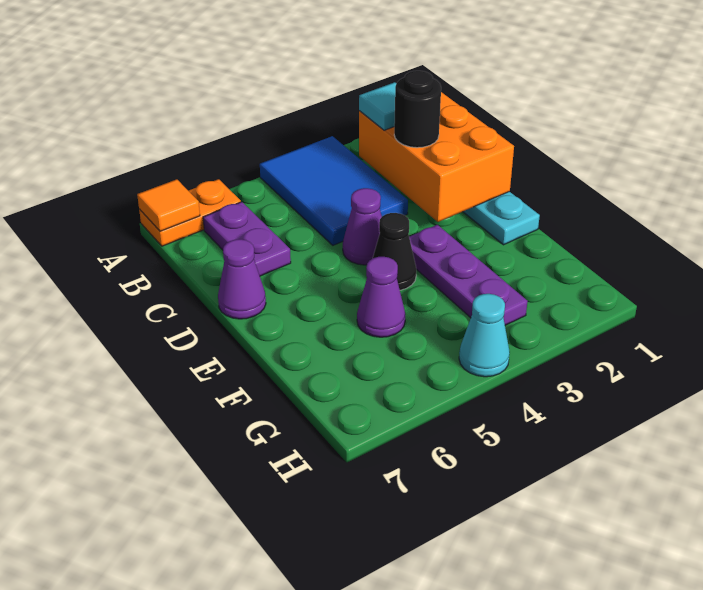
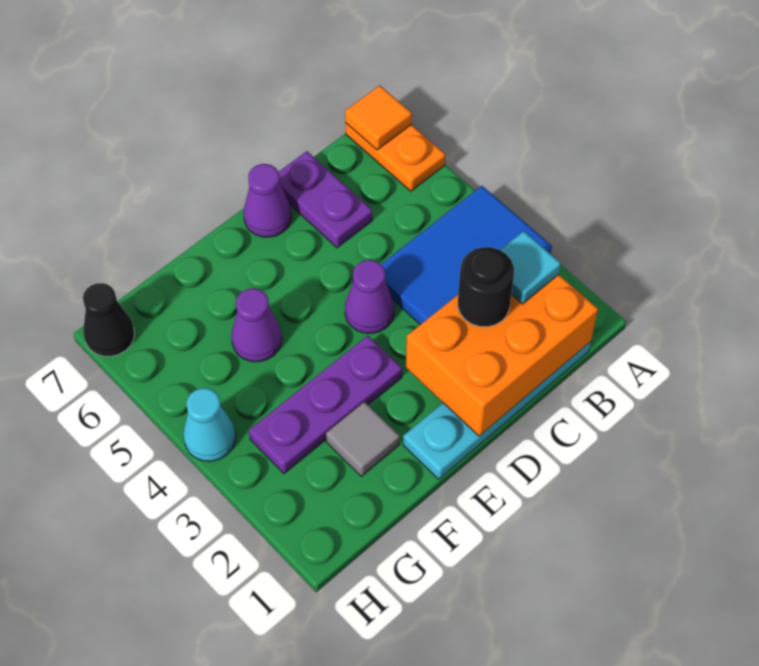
purple 1x2 plate [203,202,291,276] -> purple 1x2 plate turned to [279,151,372,248]
black 1x1 cone [373,213,416,290] -> black 1x1 cone moved to [83,283,135,356]
none -> grey 1x1 tile [326,402,400,476]

